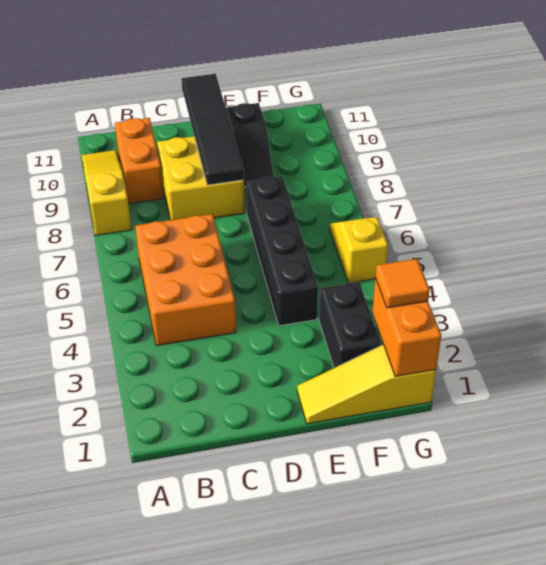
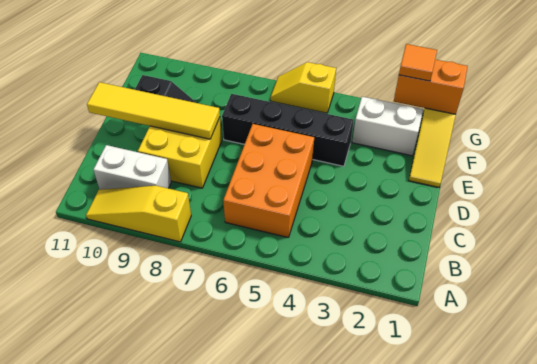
orange 2x3 brick [135,214,236,346] -> orange 2x3 brick turned to [223,124,314,237]
orange 1x2 brick [115,118,164,204] -> white 1x2 brick [93,145,171,190]
black 1x4 tile [181,74,244,185] -> yellow 1x4 tile [87,82,220,139]
black 1x2 brick [319,282,381,368] -> white 1x2 brick [352,97,423,156]

